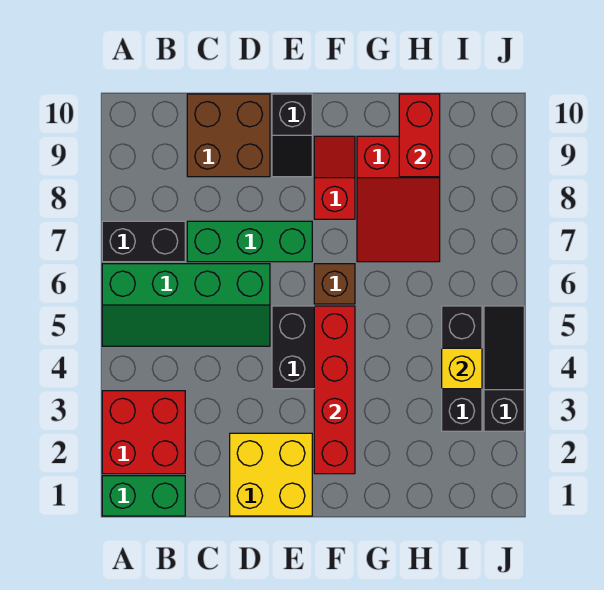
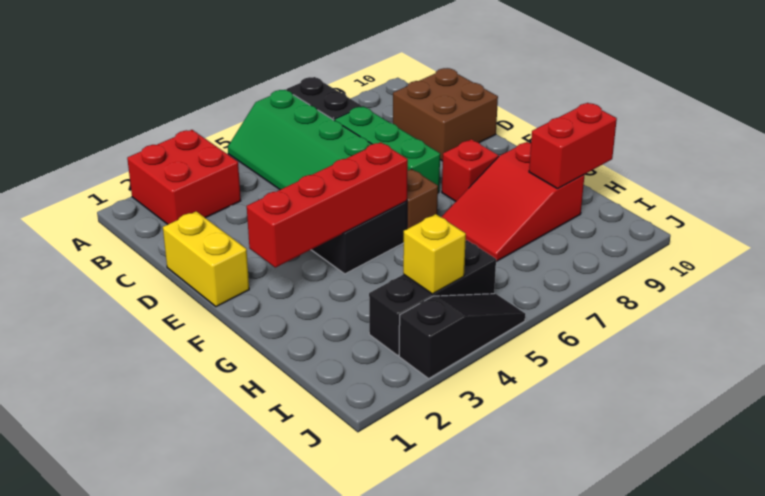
green 1x2 brick [102,476,185,516] -> none
yellow 2x2 brick [230,433,312,516] -> yellow 1x2 brick [163,211,249,307]
black 1x2 slope [272,94,312,177] -> none

